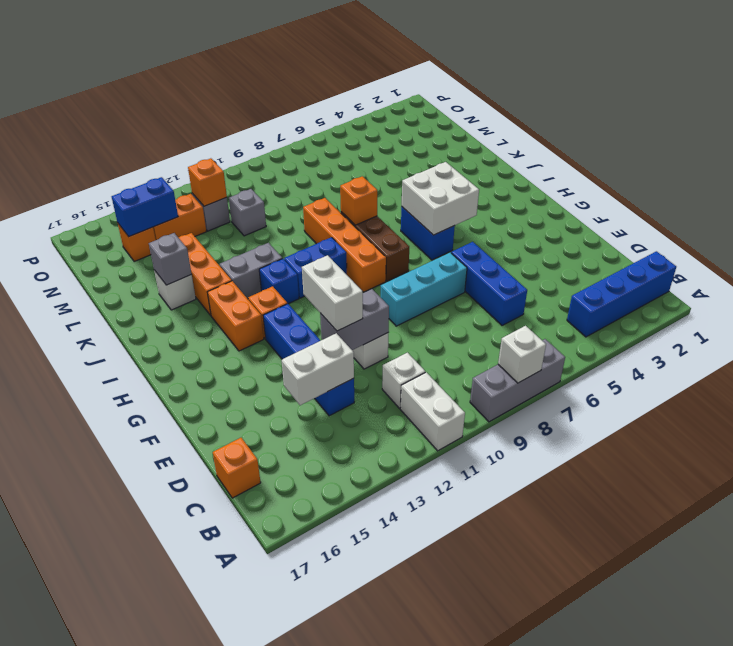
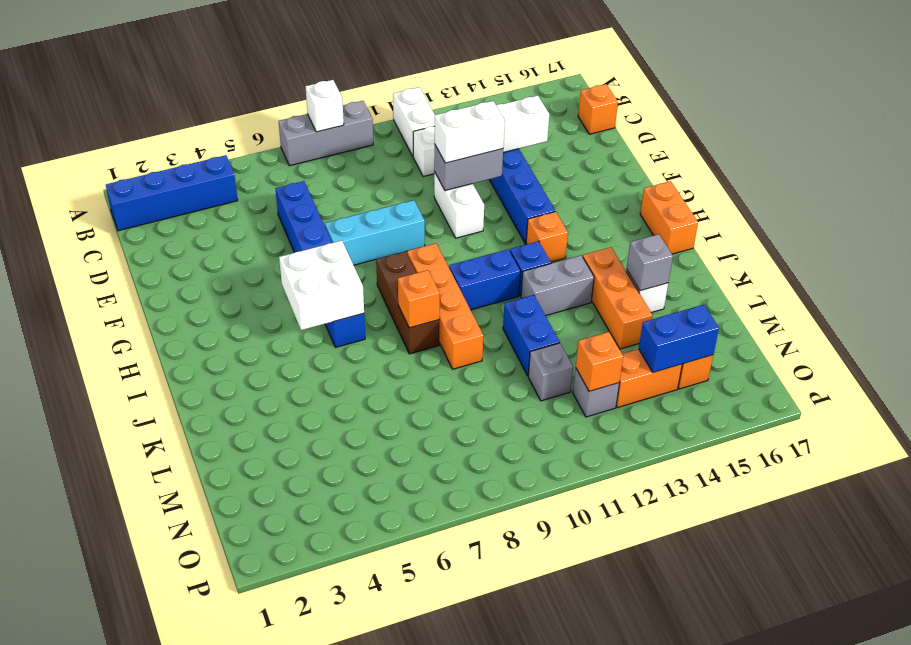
white 1x2 brick [302,255,363,331] -> white 1x2 brick turned to [434,101,505,163]
orange 1x2 brick [207,281,264,351] -> orange 1x2 brick moved to [640,181,698,254]
none -> blue 1x2 brick [503,295,560,376]

